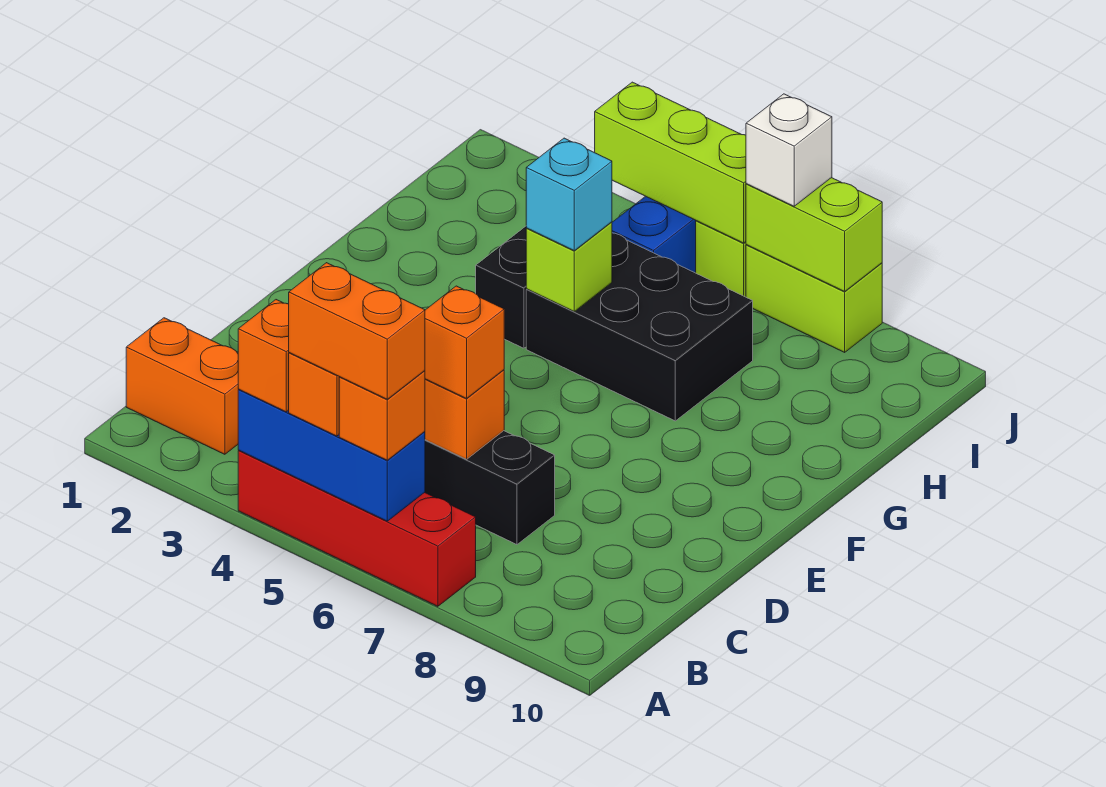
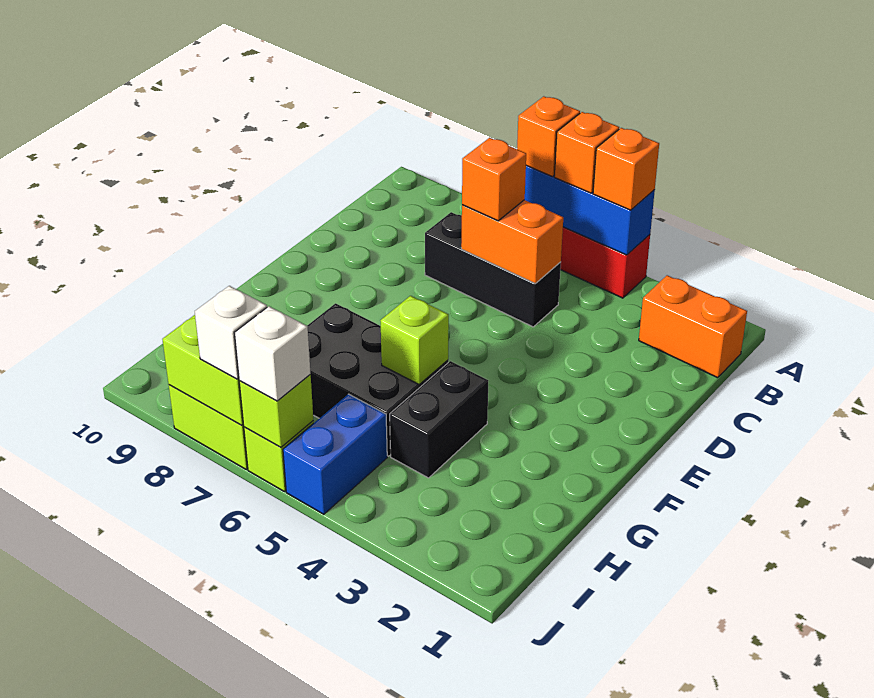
orange 1x2 brick [289,263,425,399] -> none
cyan 1x1 brick [526,138,612,251] -> none
lime 1x3 brick [595,82,746,243] -> lime 1x1 brick [239,375,313,447]
none -> white 1x1 brick [235,306,311,401]

